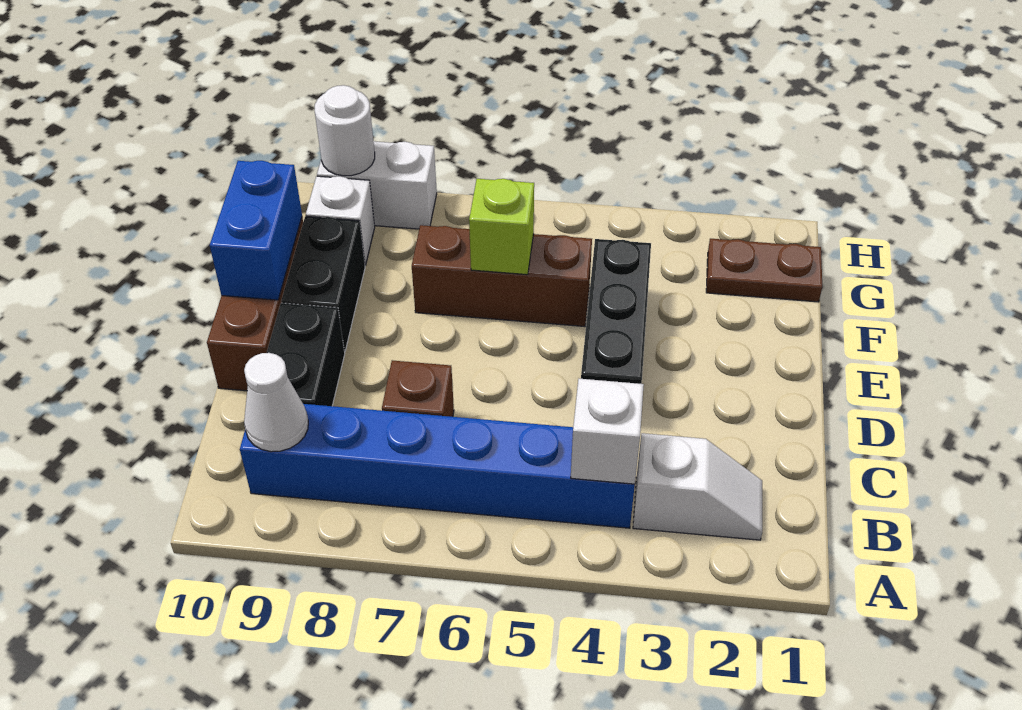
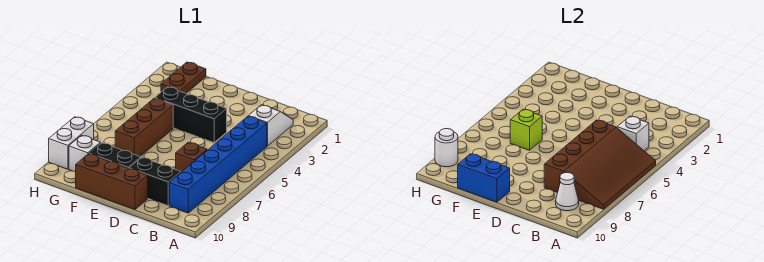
none -> brown 3x4 slope [544,120,656,209]

